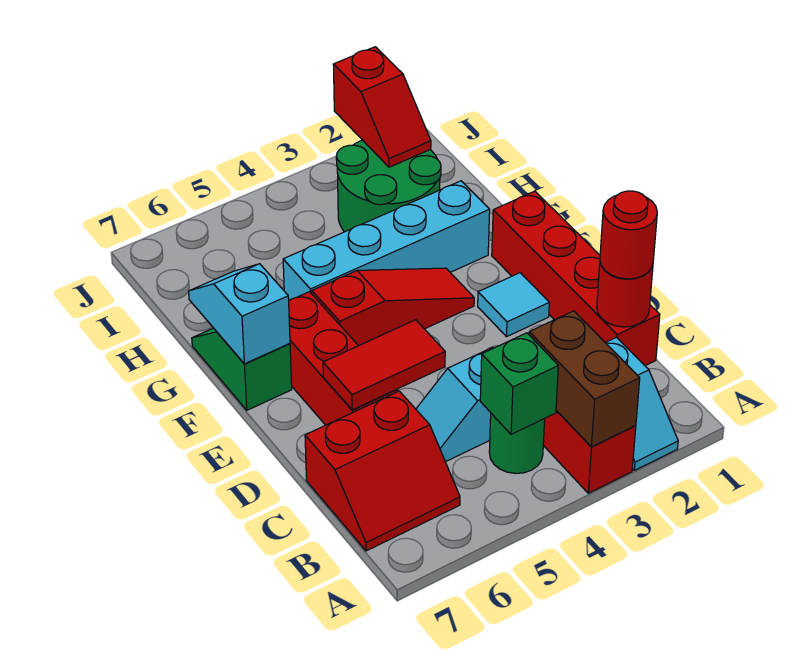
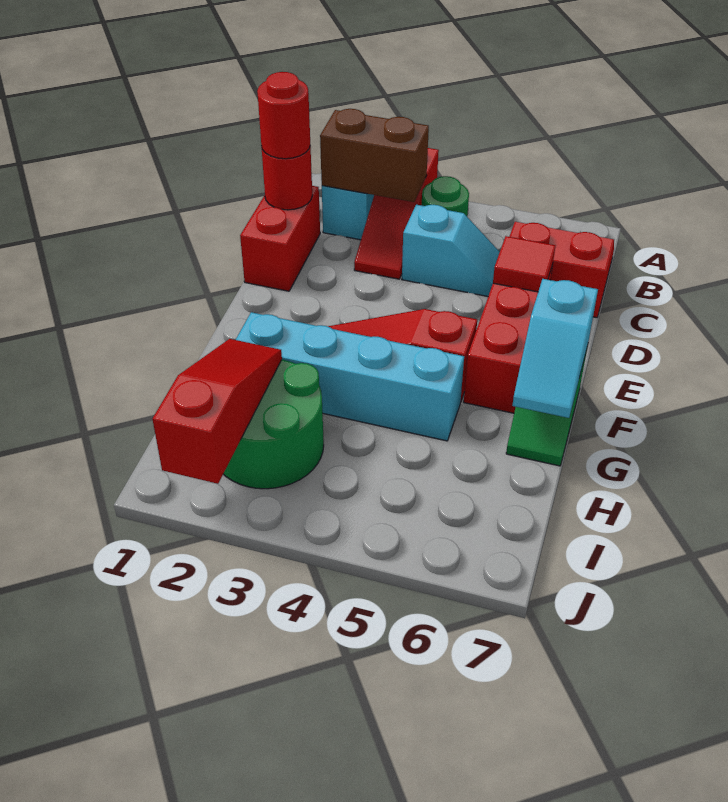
brown 1x2 brick [529,311,640,447] -> brown 1x2 brick turned to [320,109,429,202]
green 1x1 brick [480,333,558,434] -> none
red 1x4 brick [492,191,660,366] -> red 1x2 brick [240,186,320,291]
red 1x2 tile [323,320,445,410] -> red 1x1 tile [493,236,555,292]
cyan 1x1 tile [478,273,549,337] -> none
red 1x2 slope [333,47,431,167] -> red 1x3 slope [153,339,282,484]

